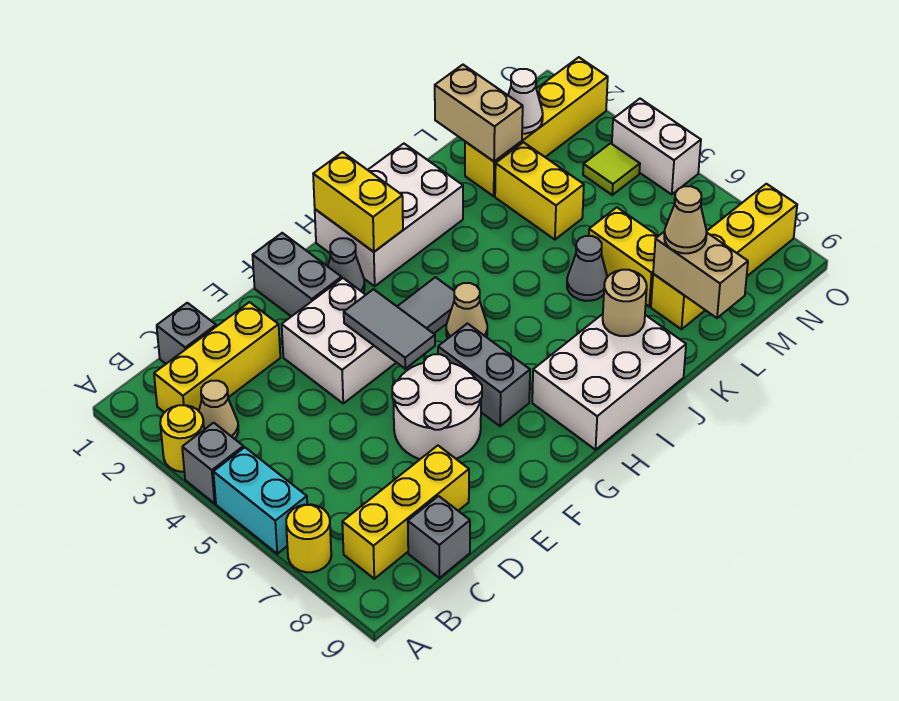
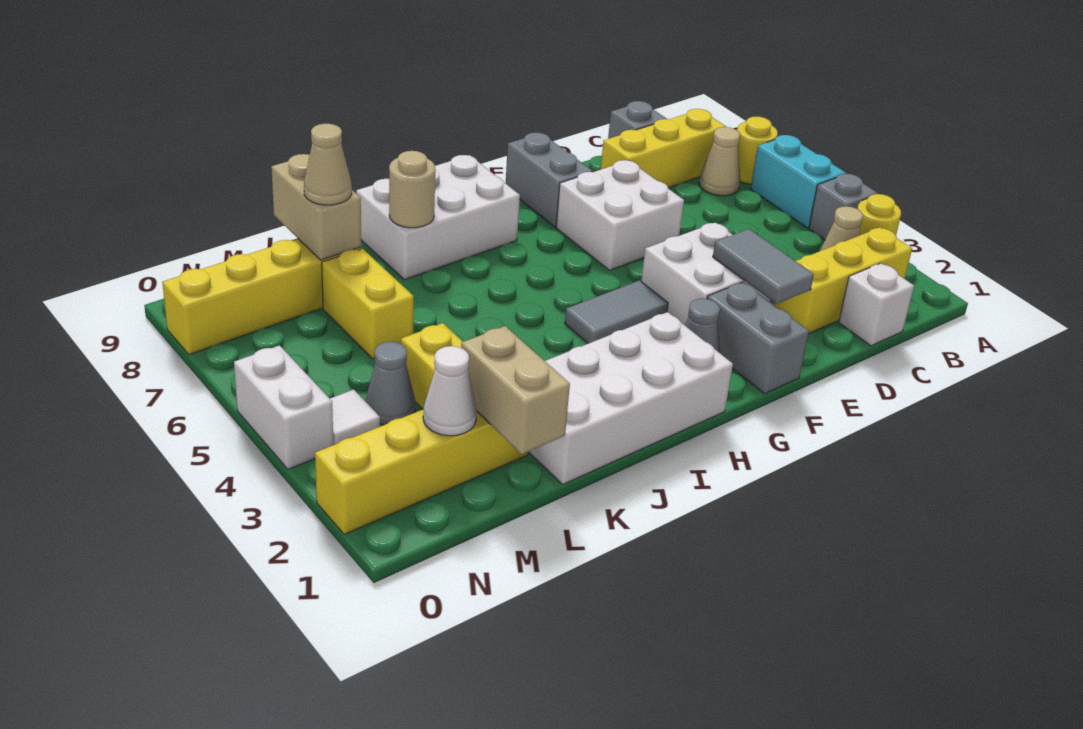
grey 1x1 brick [157,303,216,364] -> white 1x1 brick [839,263,914,346]
white 2x2 round brick [392,354,482,459] -> white 2x2 brick [556,160,684,271]
grey 1x2 tile [344,289,435,369] -> grey 1x2 tile moved to [713,229,814,304]
grey 1x2 brick [438,324,530,426] -> grey 1x2 brick moved to [506,132,593,227]
white 2x3 brick [315,144,463,286] -> white 2x4 brick [529,312,733,484]
yellow 1x2 brick [313,152,403,252] -> none
tan 1x1 cone [446,283,487,338] -> tan 1x1 cone moved to [699,127,740,196]
grey 1x1 cone [567,236,607,301] -> grey 1x1 cone moved to [365,342,415,425]
lime 1x1 tile [583,143,640,195] -> white 1x1 tile [330,390,380,445]

